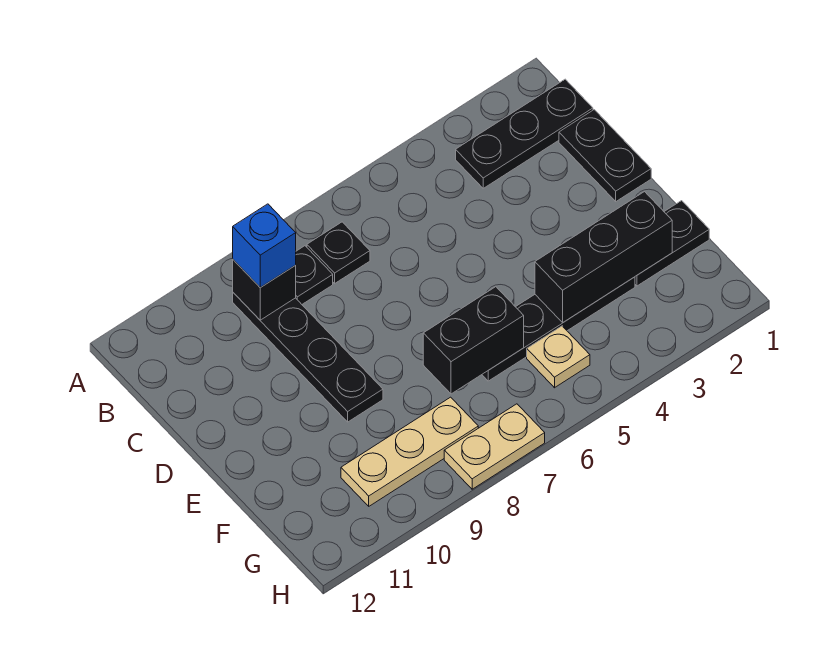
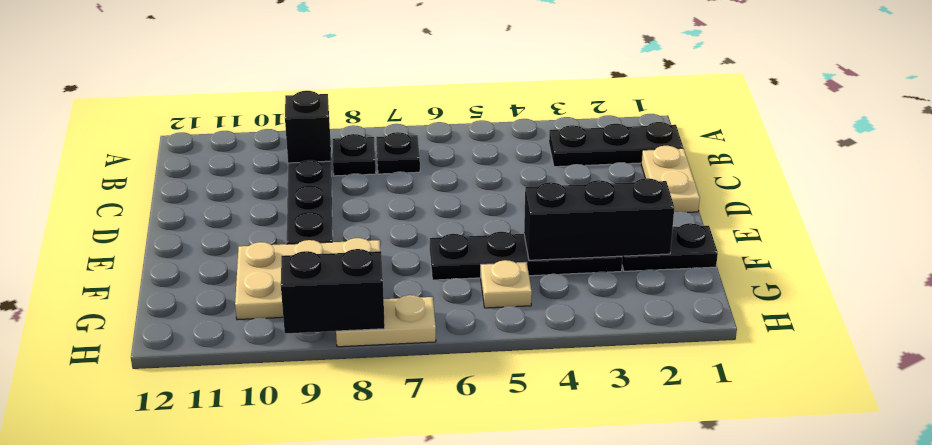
blue 1x1 brick [233,204,296,288] -> none
black 1x2 plate [559,110,651,201] -> tan 1x2 plate [641,146,700,212]
black 1x2 brick [423,287,524,394] -> black 1x2 brick moved to [281,249,385,334]
tan 1x3 plate [341,397,478,506] -> tan 2x3 plate [235,238,380,320]

